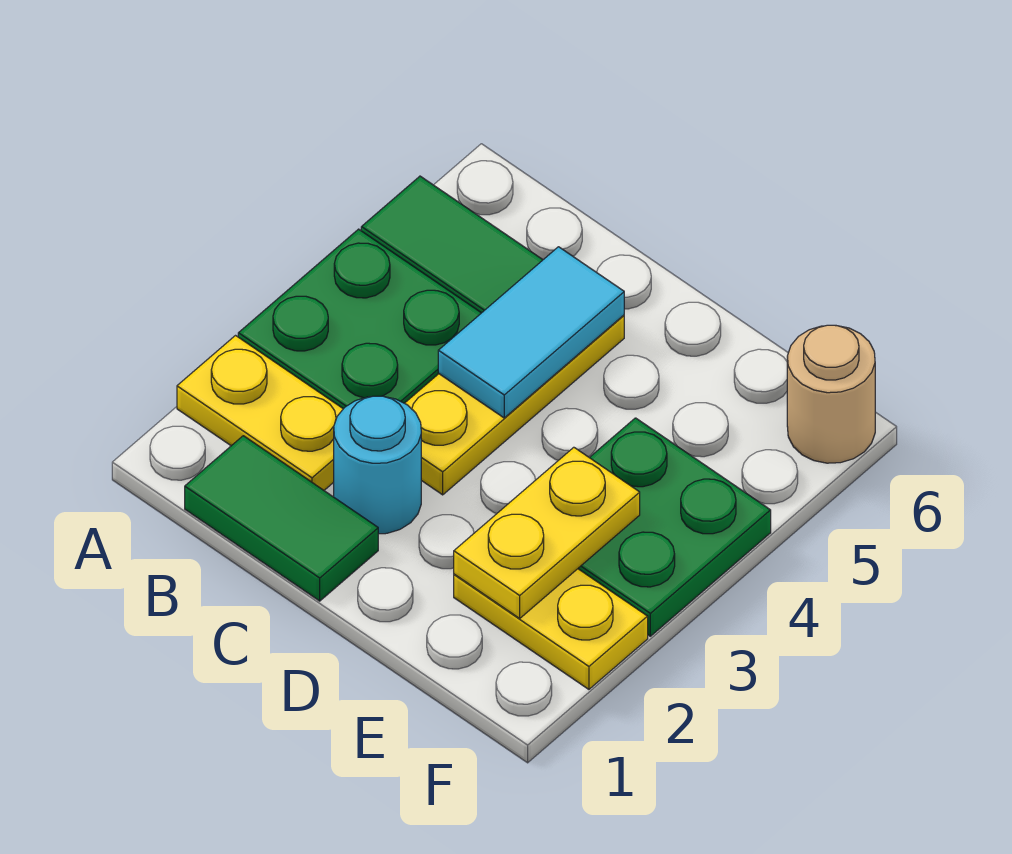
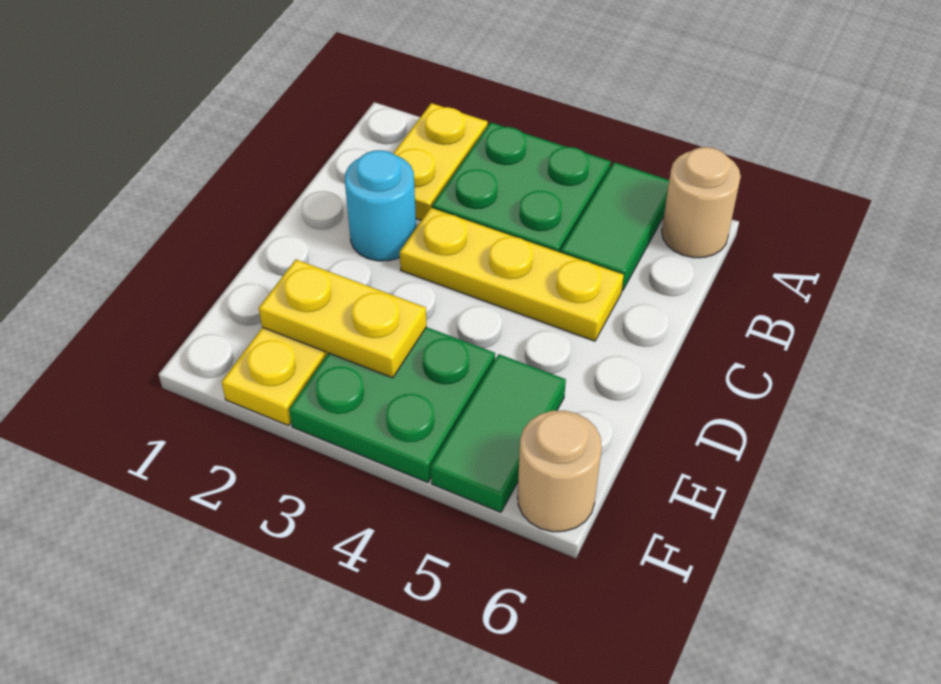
none -> tan 1x1 round brick [662,147,741,258]
green 1x2 tile [185,436,378,601] -> green 1x2 tile moved to [431,354,566,512]
cyan 1x2 tile [438,247,624,418] -> none

